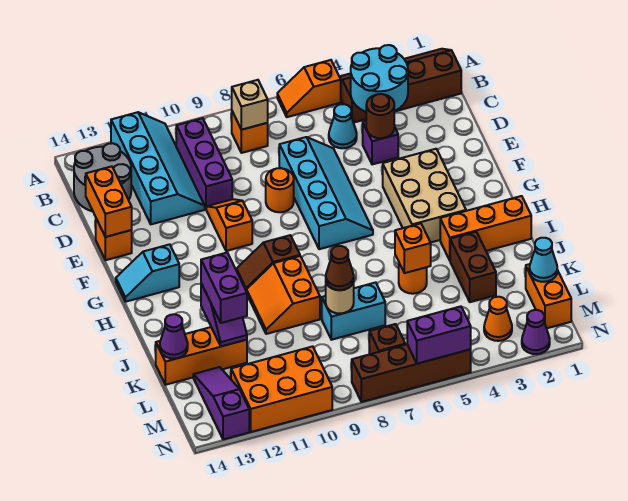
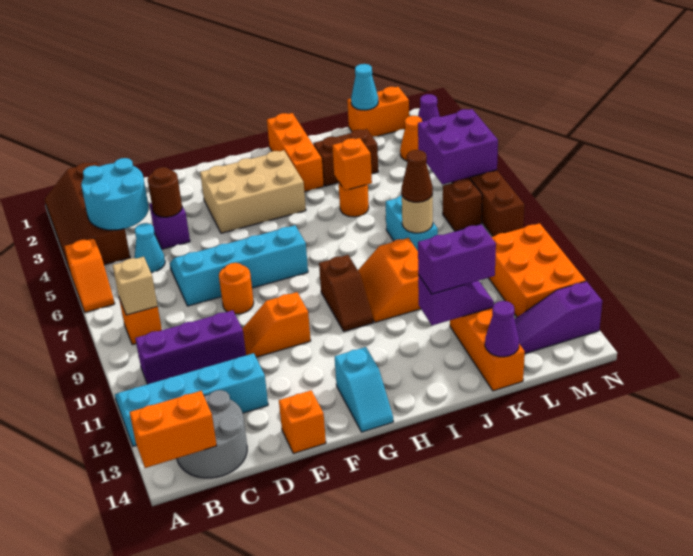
orange 1x2 brick [86,166,132,237] -> orange 1x2 brick moved to [129,391,217,468]
orange 2x2 slope [246,256,320,334] -> orange 2x2 slope turned to [358,238,421,322]
purple 1x2 brick [407,306,471,364] -> purple 2x2 brick [418,109,498,185]

